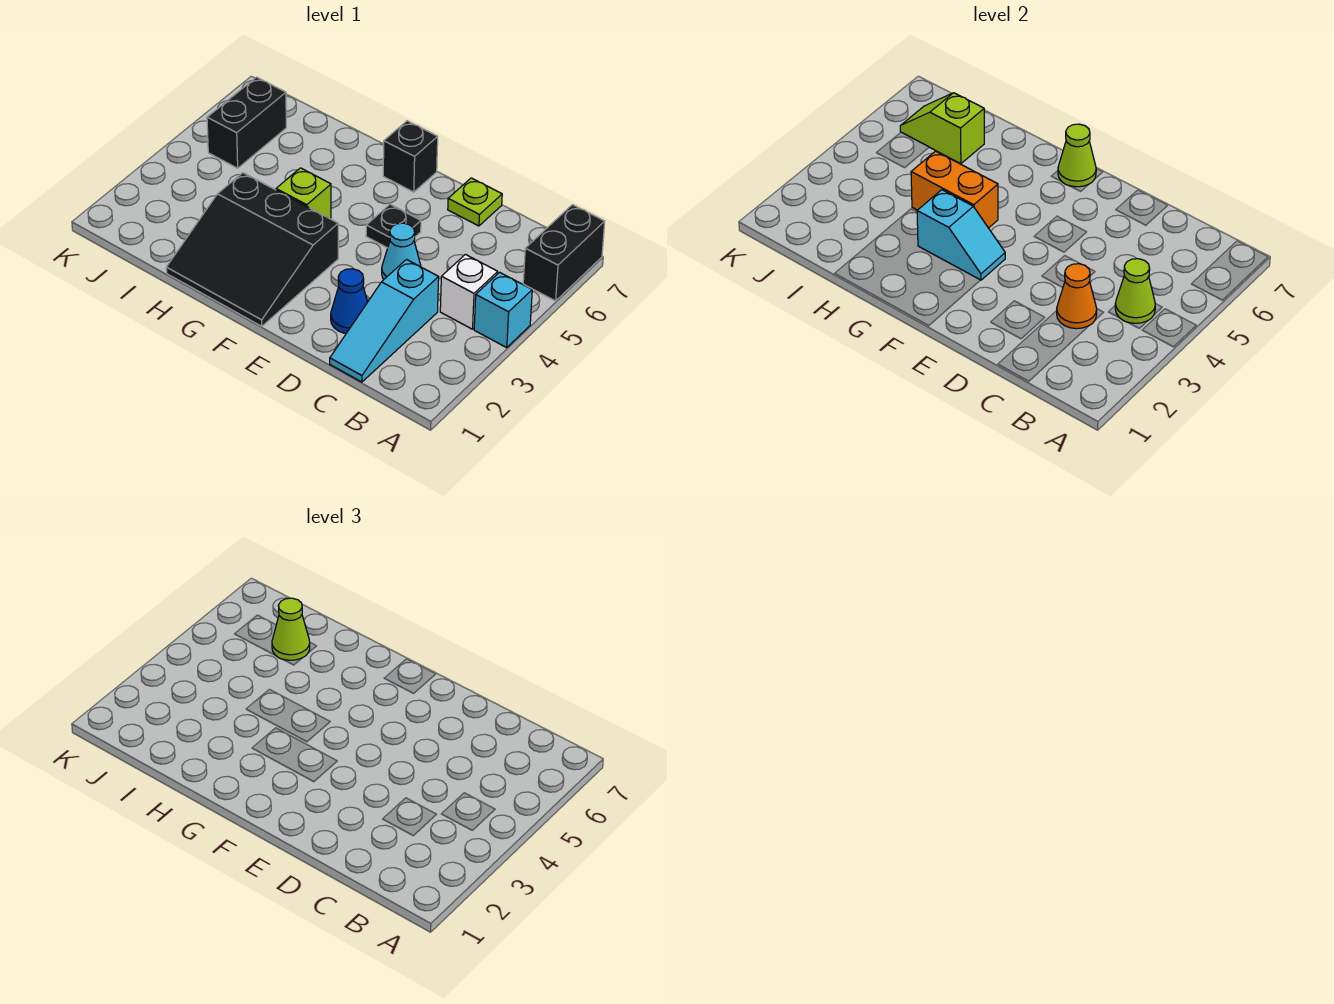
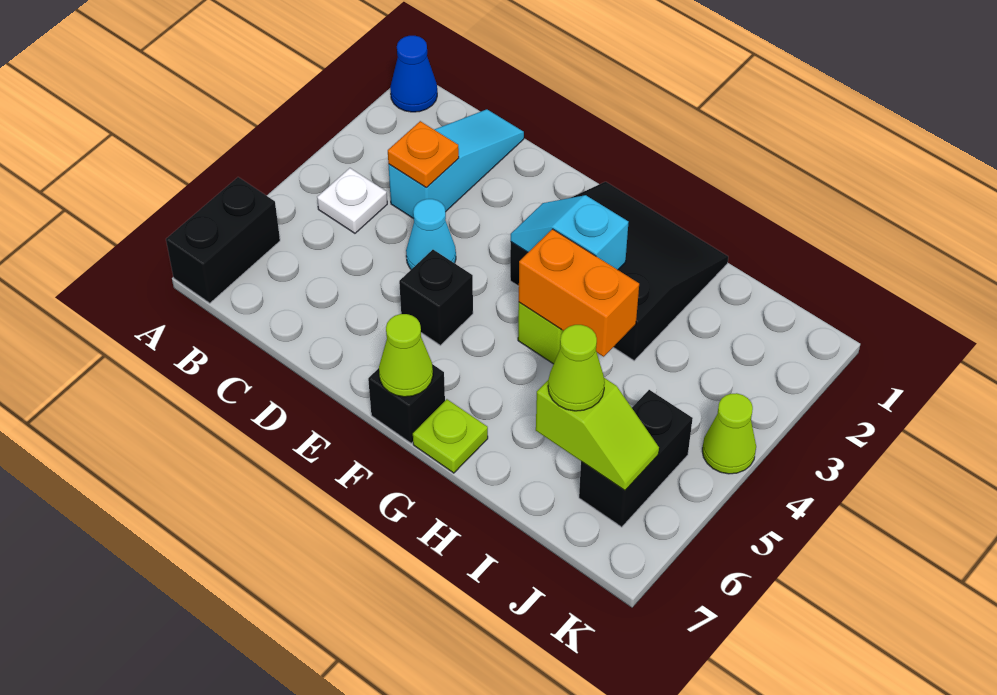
cyan 1x1 brick [474,272,532,348] -> none
white 1x1 brick [440,255,498,329] -> white 1x1 plate [317,168,387,233]
lime 1x1 cone [1115,259,1155,323] -> lime 1x1 cone moved to [702,393,756,474]
orange 1x1 cone [1057,264,1097,329] -> orange 1x1 plate [388,121,459,187]
blue 1x1 cone [331,269,367,333] -> blue 1x1 cone moved to [390,36,437,112]
lime 1x1 plate [448,178,502,226] -> lime 1x1 plate moved to [413,399,488,473]
black 1x1 plate [366,204,421,248] -> black 1x1 brick [399,250,473,345]

